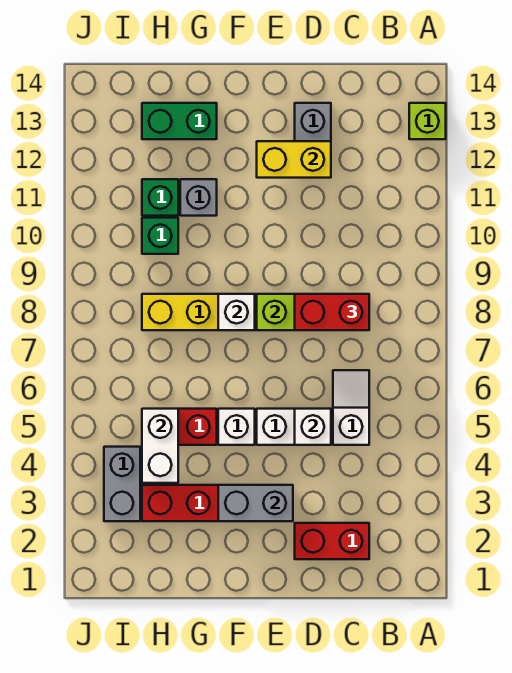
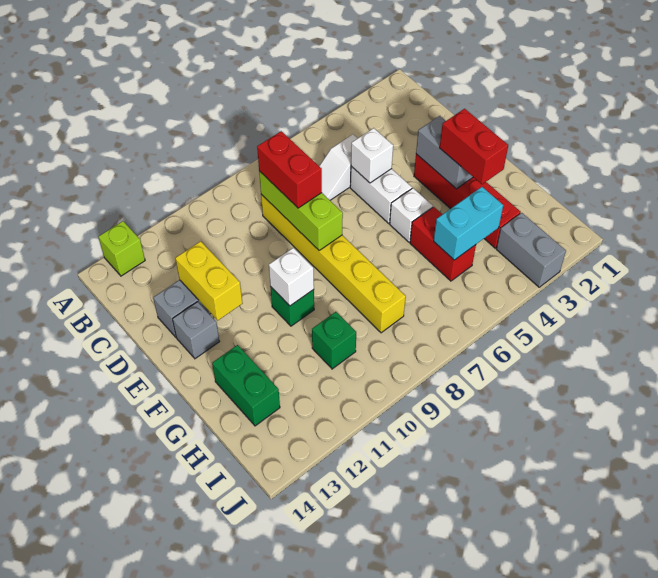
red 1x2 brick [295,523,369,559] -> red 1x2 brick moved to [440,109,508,184]
white 1x1 brick [218,294,255,330] -> white 1x1 brick moved to [269,248,314,306]
grey 1x1 brick [180,179,217,216] -> grey 1x1 brick moved to [173,302,219,359]
white 1x2 brick [142,409,178,483] -> cyan 1x2 brick [434,187,503,260]
green 1x1 brick [142,179,178,216] -> green 1x1 brick moved to [270,286,314,326]
grey 1x2 brick [104,447,140,521] -> grey 1x2 brick turned to [496,213,566,287]

